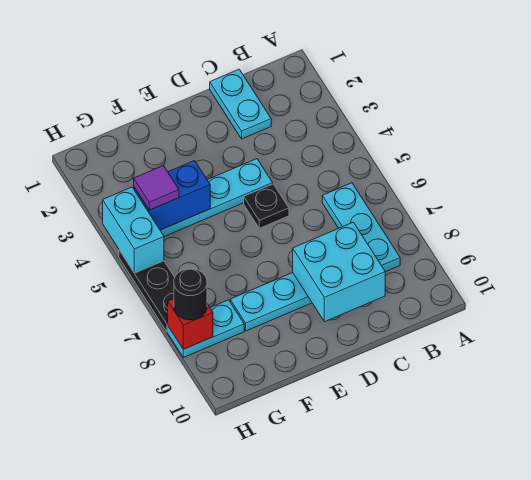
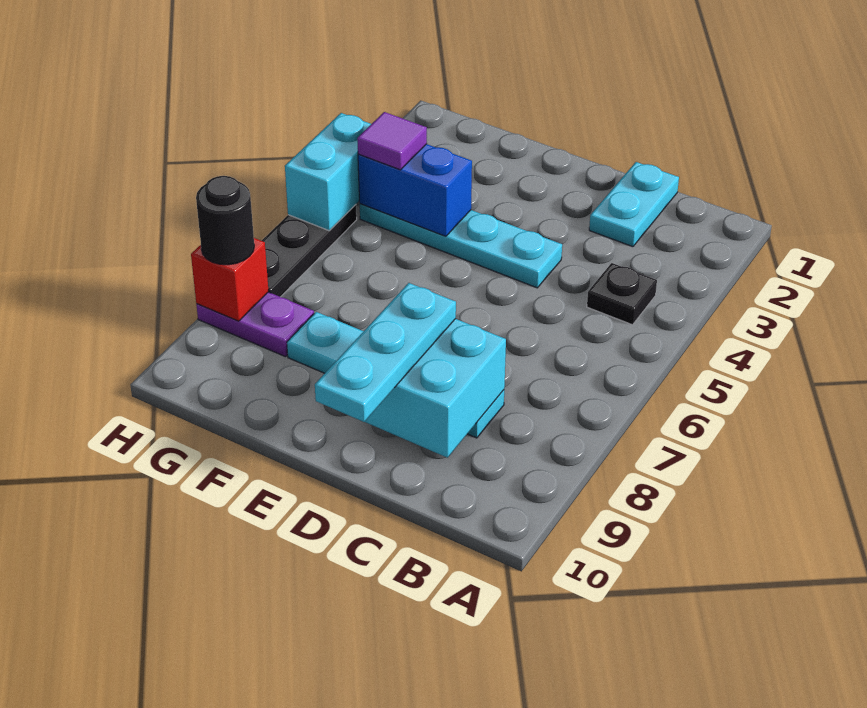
cyan 1x3 plate [322,183,400,272] -> cyan 1x3 plate moved to [315,283,456,422]
black 1x1 plate [244,184,289,228] -> black 1x1 plate moved to [587,263,657,325]
cyan 1x2 plate [168,300,244,358] -> purple 1x2 plate [196,292,314,357]

